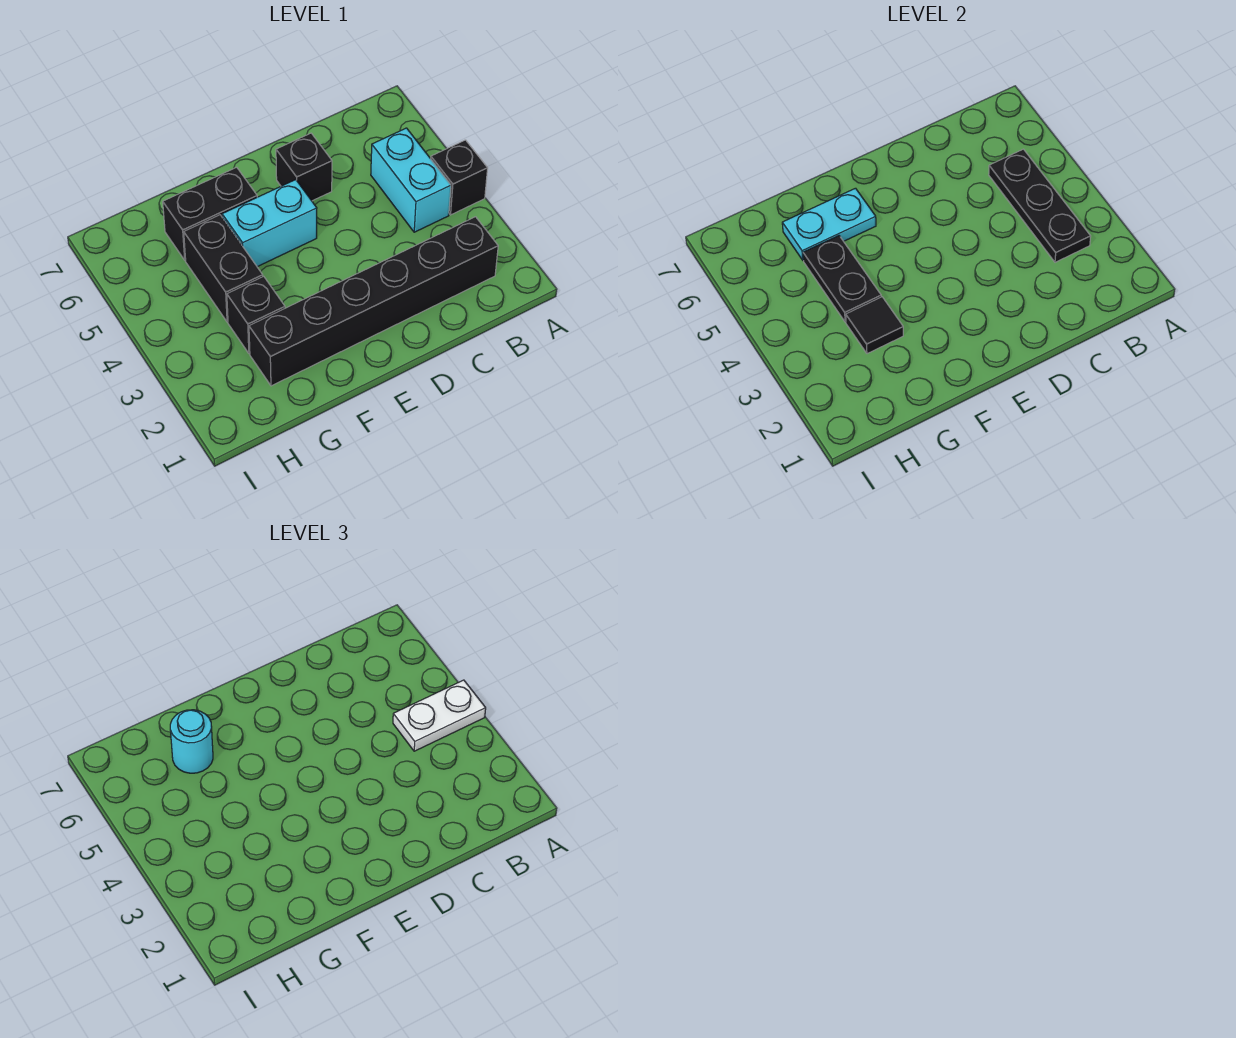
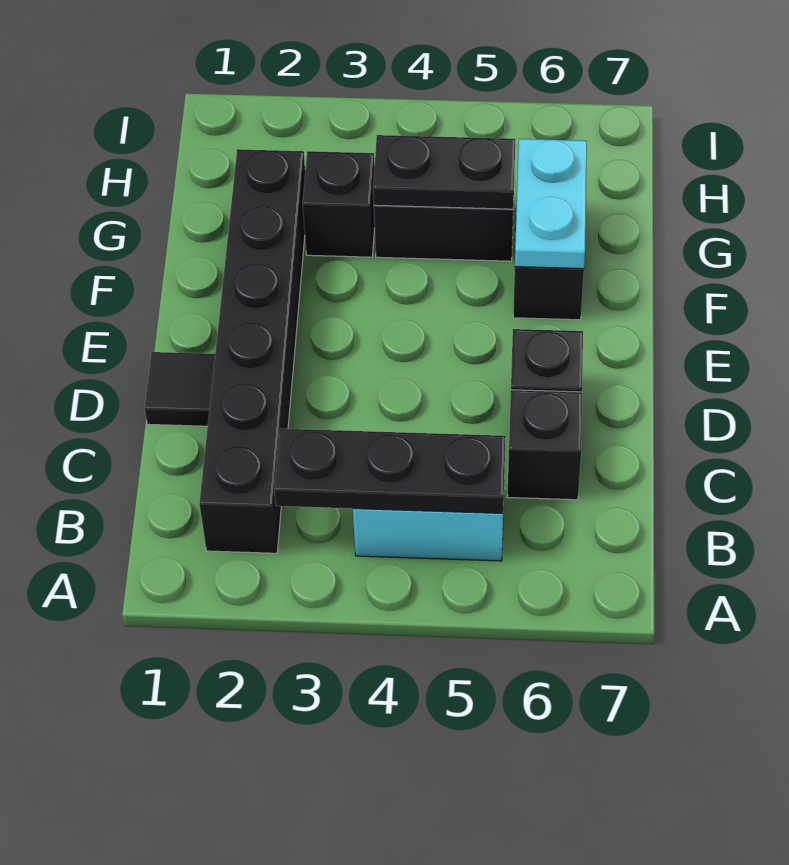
black 1x1 brick [431,140,488,215] -> black 1x1 brick moved to [507,390,582,500]
white 1x2 plate [393,680,486,751] -> none
cyan 1x2 brick [222,180,317,267] -> none
black 1x1 tile [846,297,903,354] -> black 1x1 tile moved to [145,352,215,426]
cyan 1x1 round brick [170,710,213,773] -> none

